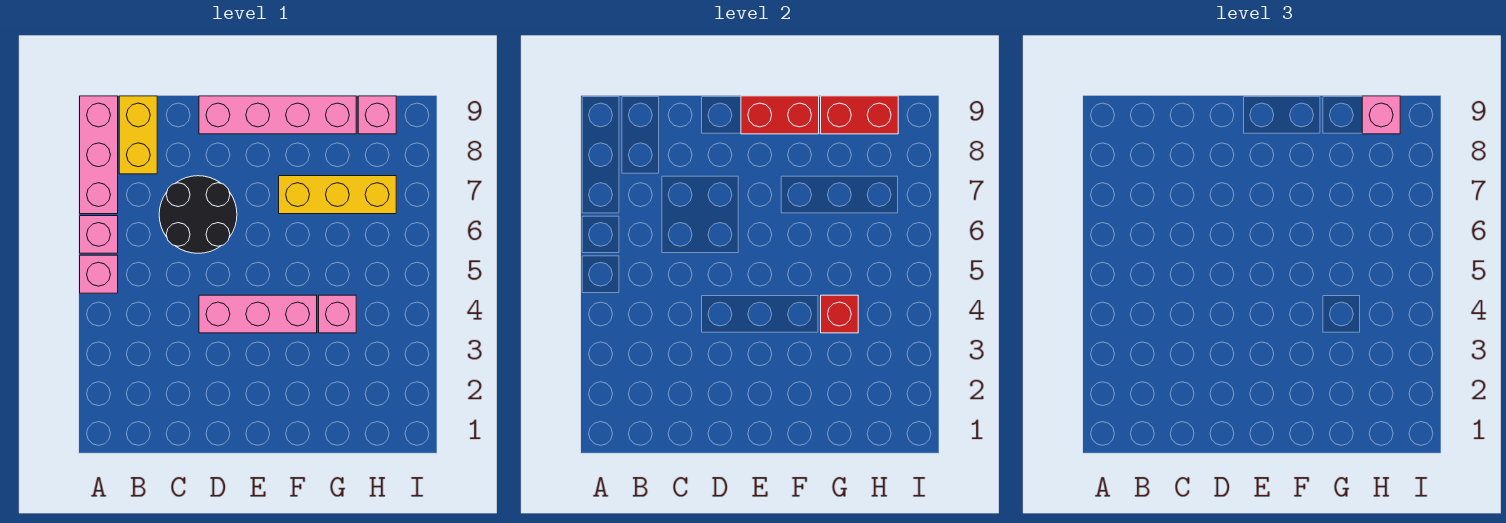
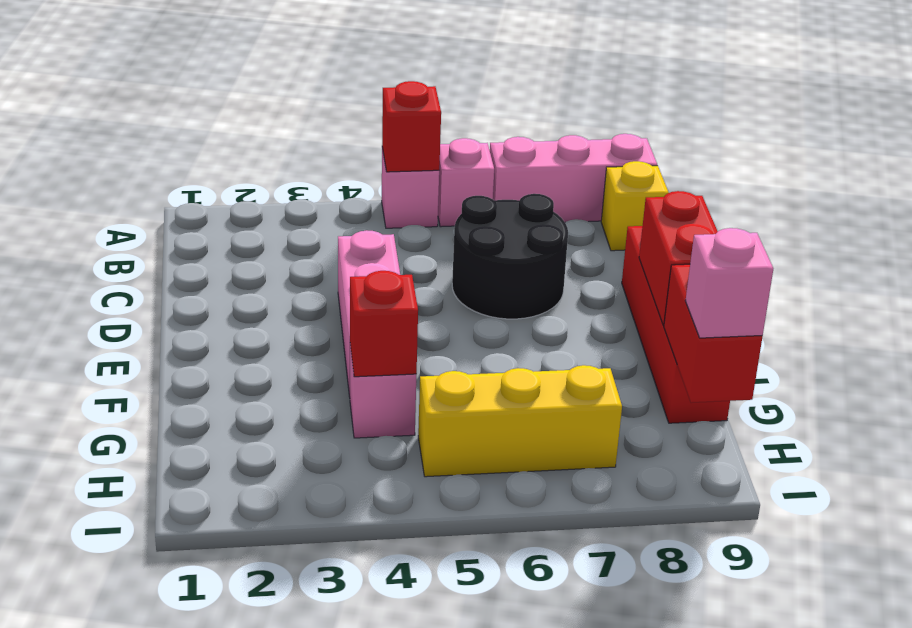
none -> red 1x1 brick [382,81,441,172]
yellow 1x2 brick [119,96,157,174] -> yellow 1x1 brick [601,161,669,251]
pink 1x4 brick [199,96,356,134] -> red 1x4 brick [622,226,730,423]
yellow 1x3 brick [279,176,396,214] -> yellow 1x3 brick turned to [418,365,622,477]
pink 1x1 brick [358,96,396,134] -> none

